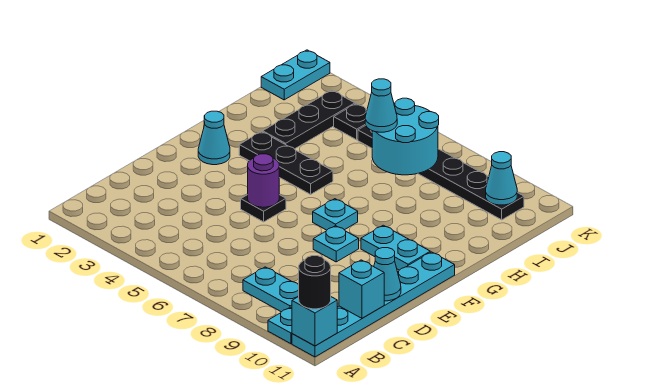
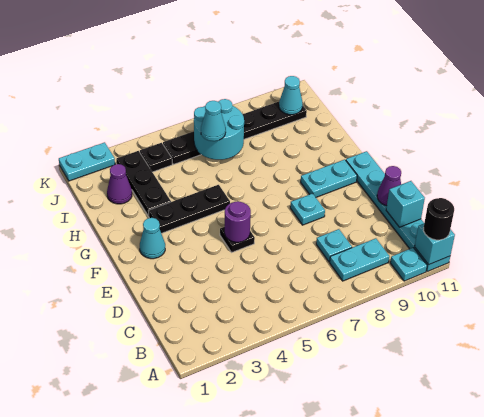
cyan 1x1 cone [374,248,401,301] -> purple 1x1 cone [377,166,401,206]
cyan 1x1 plate [313,199,358,230] -> cyan 1x1 plate moved to [316,229,352,262]
none -> purple 1x1 cone [107,164,132,204]
cyan 1x2 plate [261,50,330,100] -> cyan 1x2 plate turned to [59,142,115,181]

